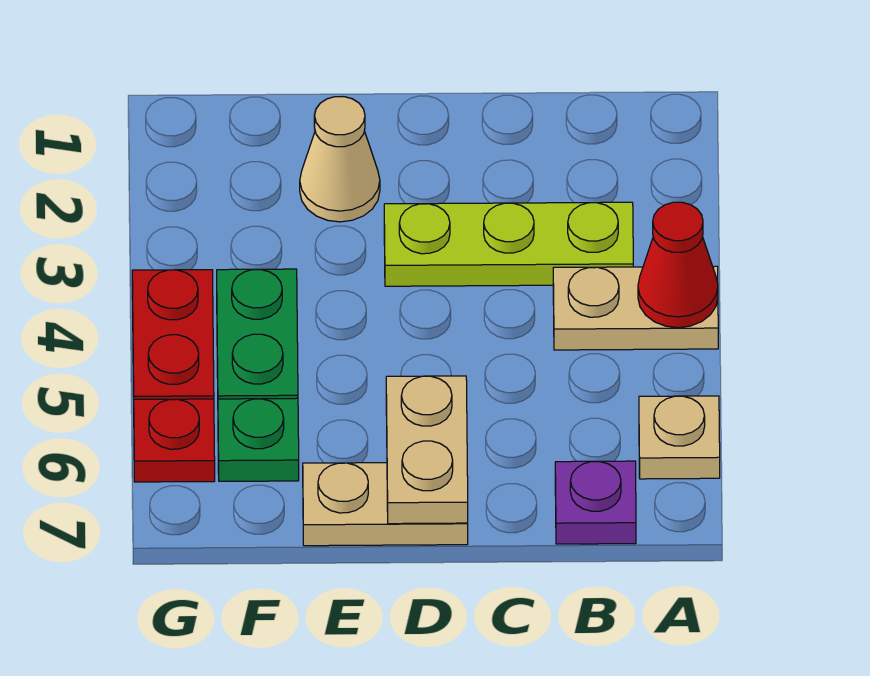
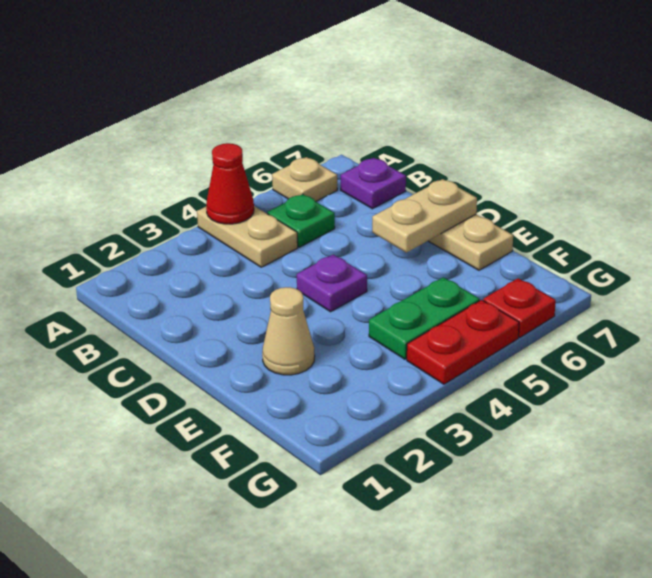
lime 1x3 plate [384,202,633,286] -> none
none -> purple 1x1 plate [297,254,367,312]
green 1x1 plate [218,398,299,481] -> green 1x1 plate moved to [267,194,335,247]

